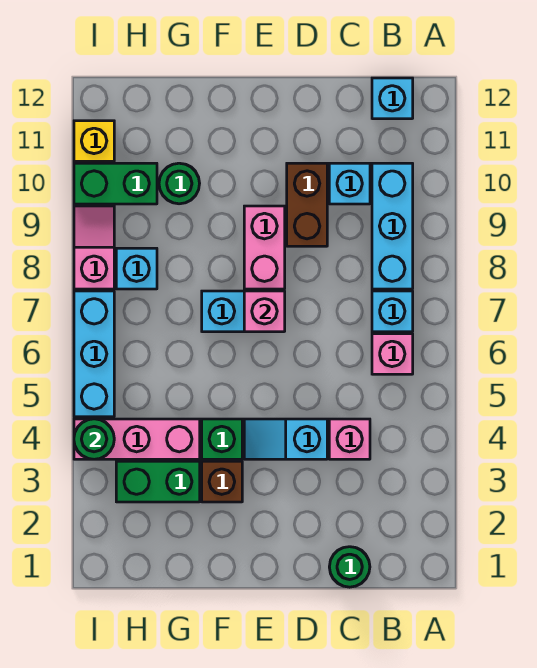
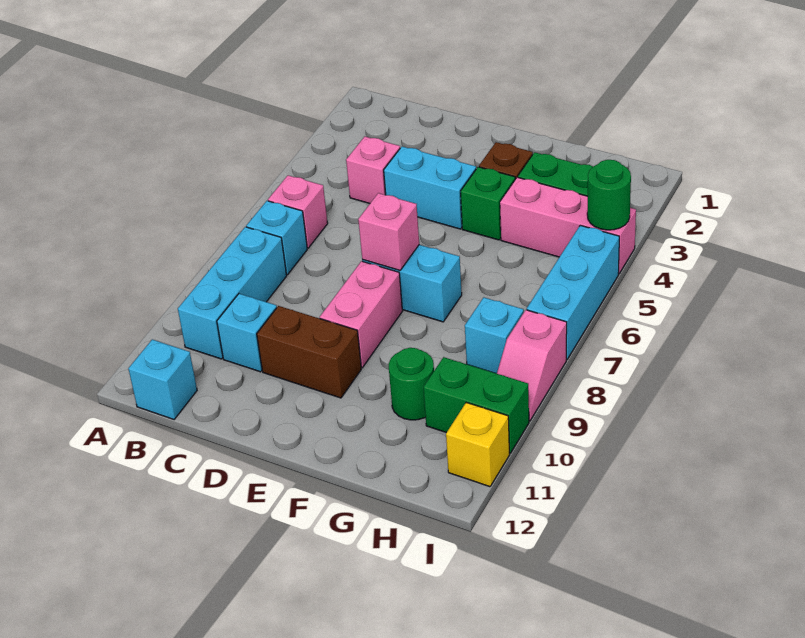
green 1x1 round brick [329,547,370,587] -> none
cyan 1x2 slope [244,419,327,459] -> cyan 1x2 brick [384,146,476,229]
brown 1x2 brick [287,163,327,246] -> brown 1x2 brick turned to [257,306,361,398]

